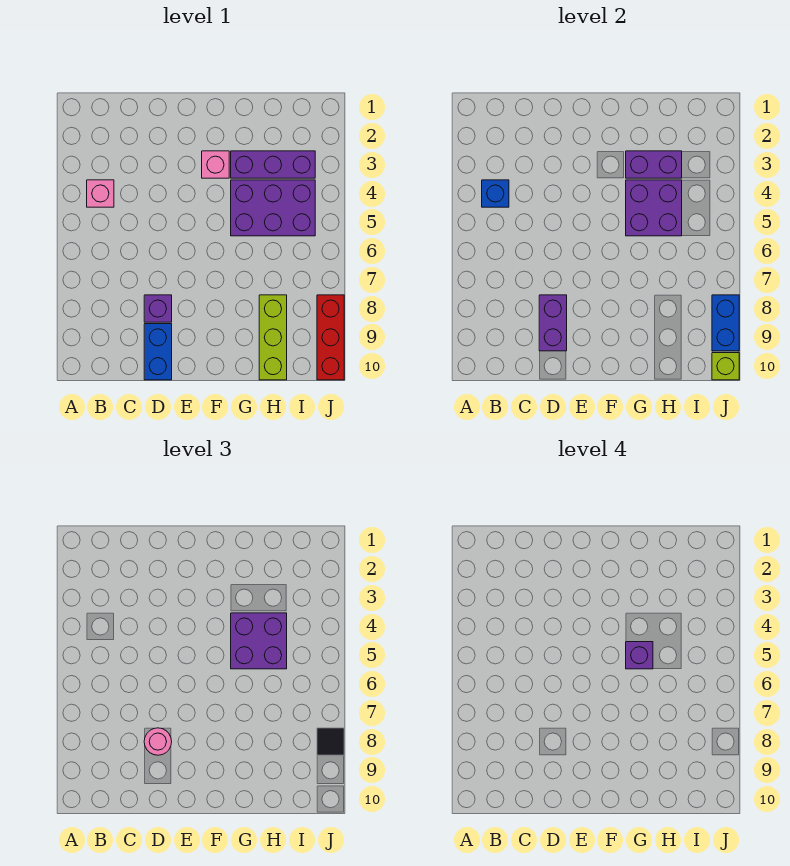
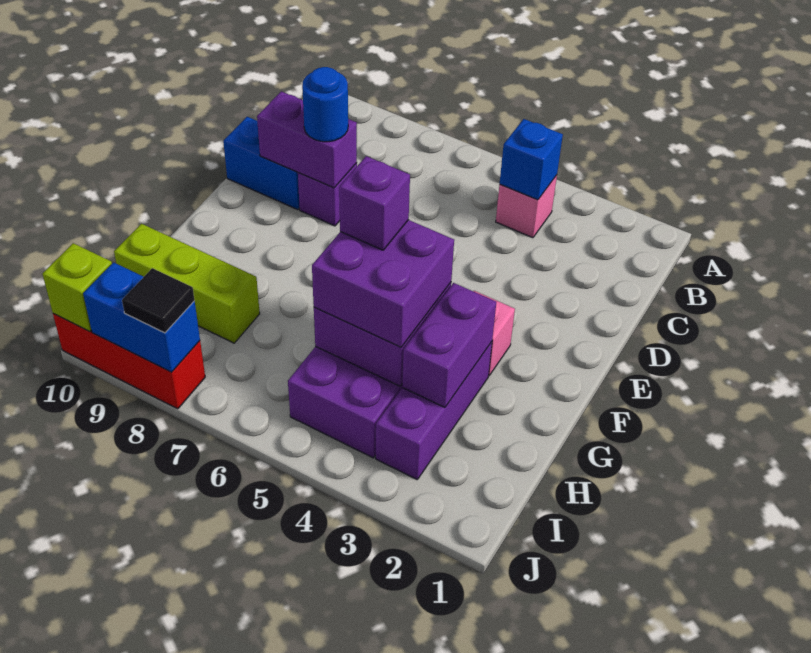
pink 1x1 round brick [144,728,172,755] -> blue 1x1 round brick [302,67,348,142]

